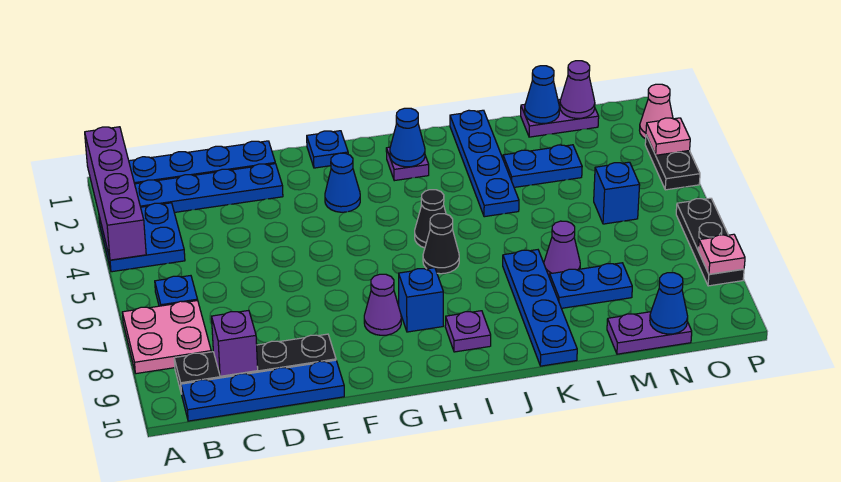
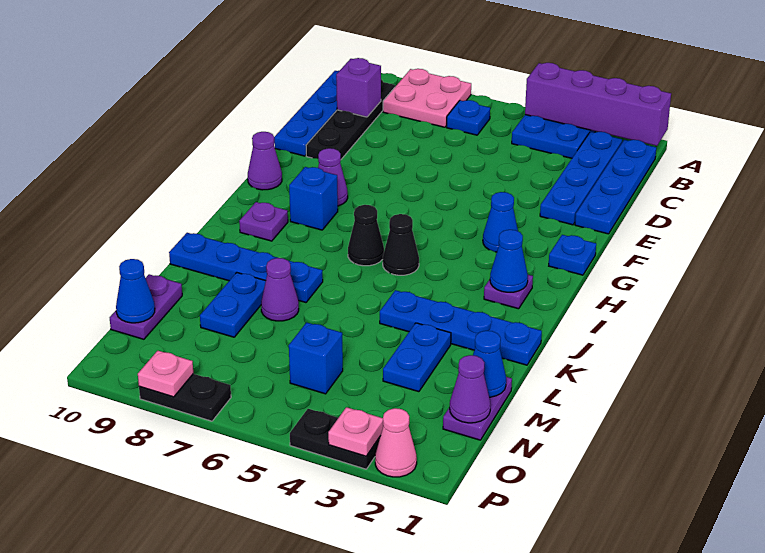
none -> purple 1x1 cone [248,132,282,190]
black 1x3 plate [676,198,744,286] -> black 1x2 plate [139,374,231,421]

